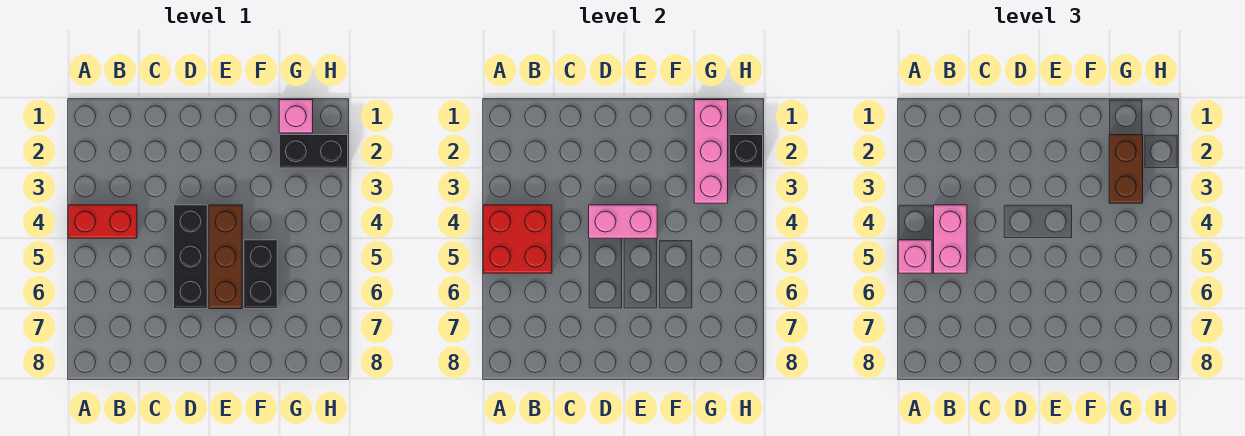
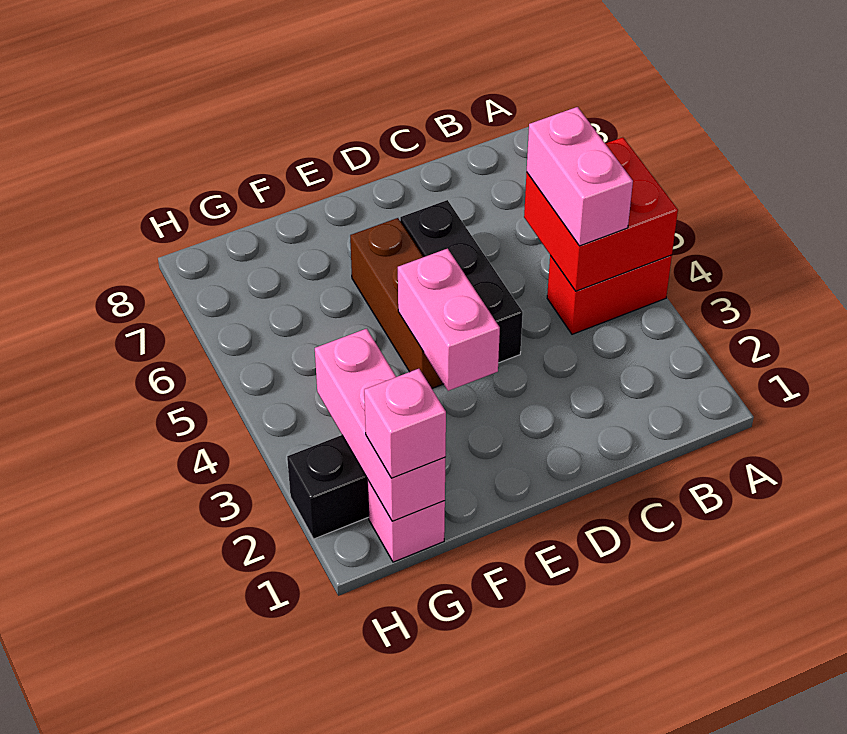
pink 1x1 brick [898,240,932,273] -> pink 1x1 brick moved to [364,369,446,478]
pink 1x2 brick [589,205,657,238] -> pink 1x2 brick turned to [398,249,500,391]
black 1x2 brick [244,240,277,309] -> none
brown 1x2 brick [1109,135,1143,203] -> none
black 1x1 brick [729,135,763,168] -> none

